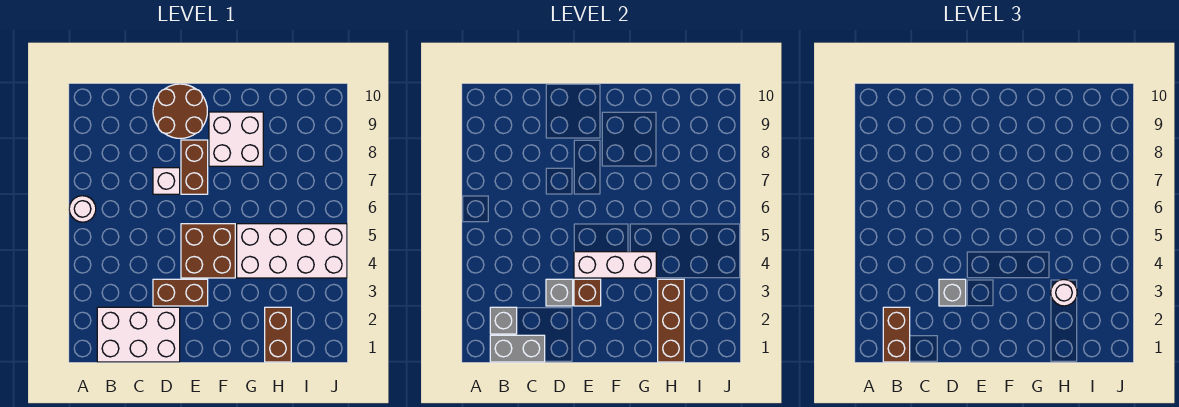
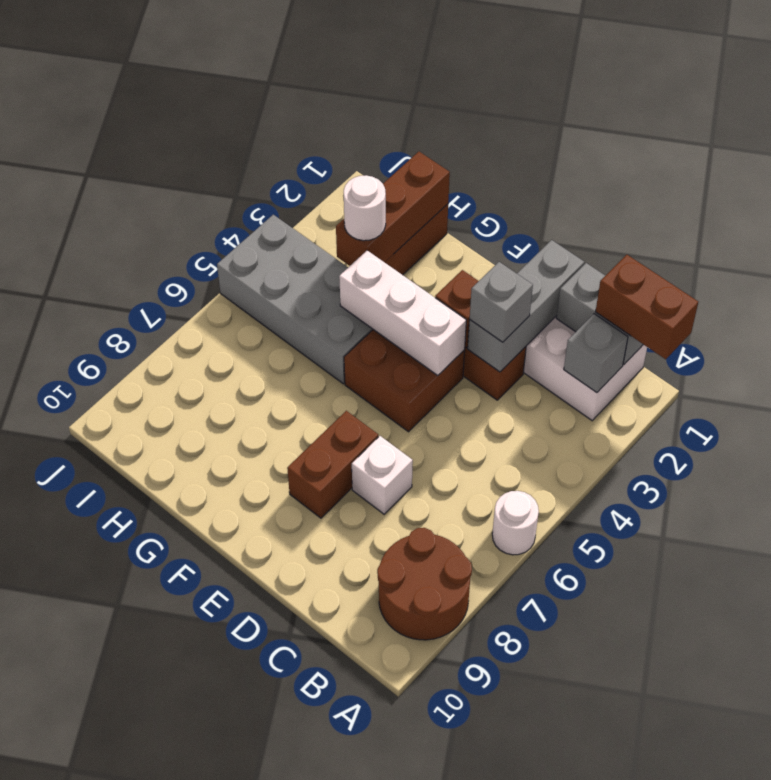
brown 1x2 brick [883,307,910,362] -> brown 1x2 brick turned to [596,255,698,359]
grey 1x1 brick [546,279,573,306] -> grey 1x3 brick [468,240,584,372]
brown 2x2 round brick [153,84,207,139] -> brown 2x2 round brick moved to [377,528,472,640]
white 2x2 brick [209,112,263,166] -> none
white 2x4 brick [237,224,347,278] -> grey 2x4 brick [217,215,373,384]

